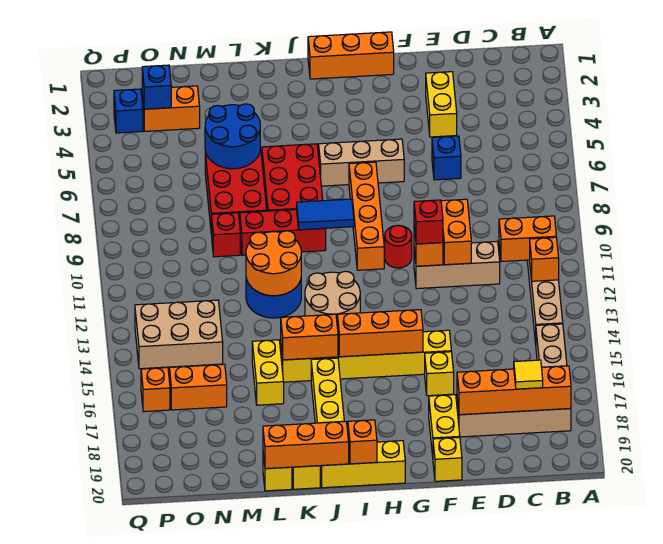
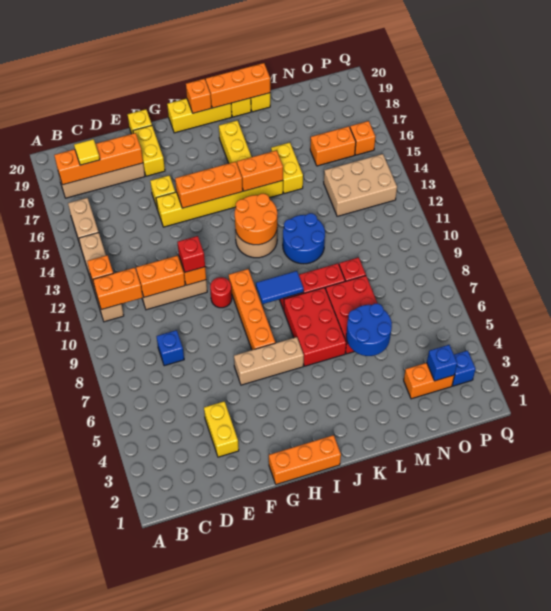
blue 1x1 brick [432,136,461,180] -> blue 1x1 brick moved to [156,330,184,366]
orange 1x2 brick [441,199,471,265] -> orange 1x2 brick turned to [136,256,185,297]
orange 2x2 round brick [246,231,301,296] -> orange 2x2 round brick moved to [235,194,277,245]

